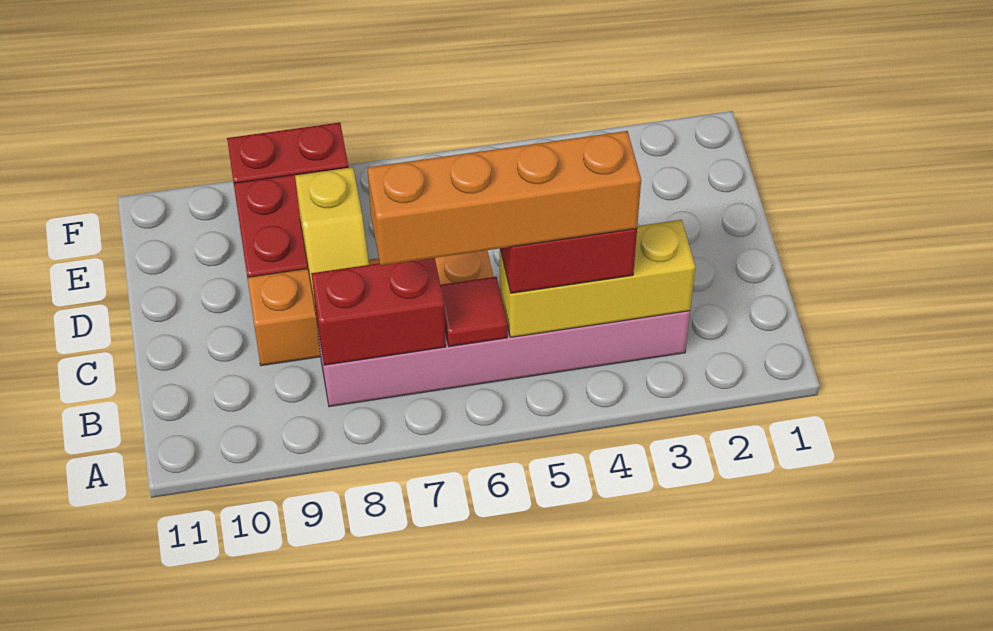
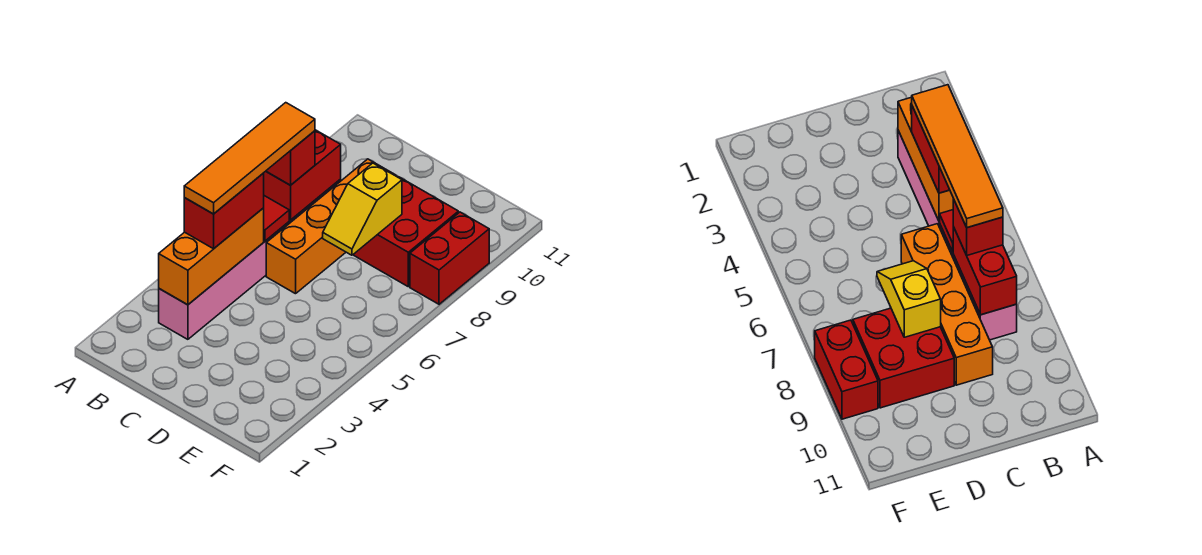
yellow 1x3 brick [500,220,695,337] -> orange 1x3 brick [159,208,264,305]
orange 1x4 brick [368,131,641,266] -> orange 1x4 tile [184,103,315,214]
none -> red 1x1 brick [266,131,315,185]
yellow 1x2 slope [295,167,369,306] -> yellow 1x2 slope turned to [323,163,402,255]

